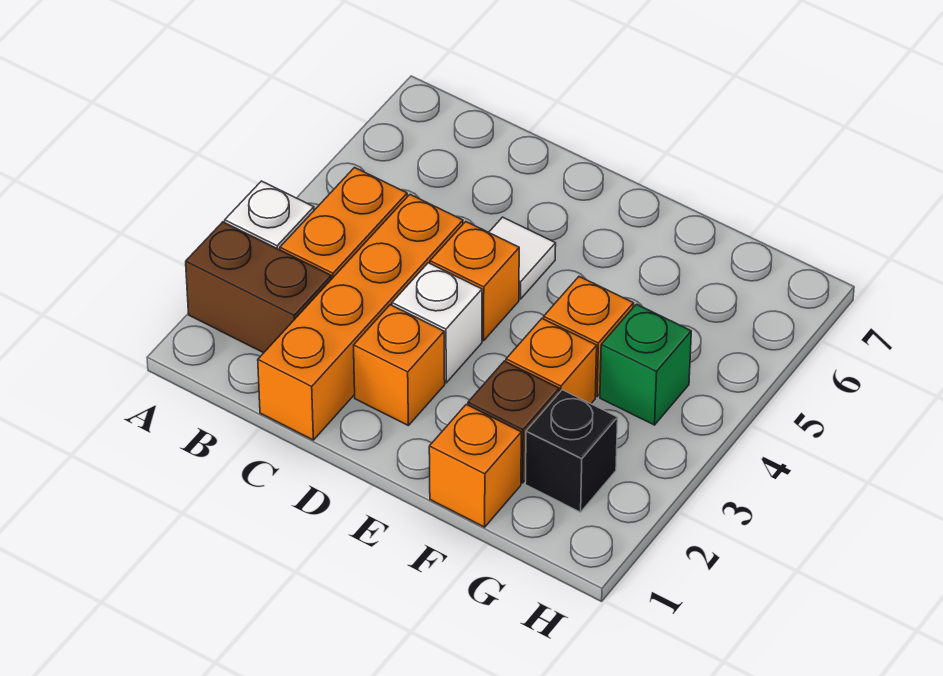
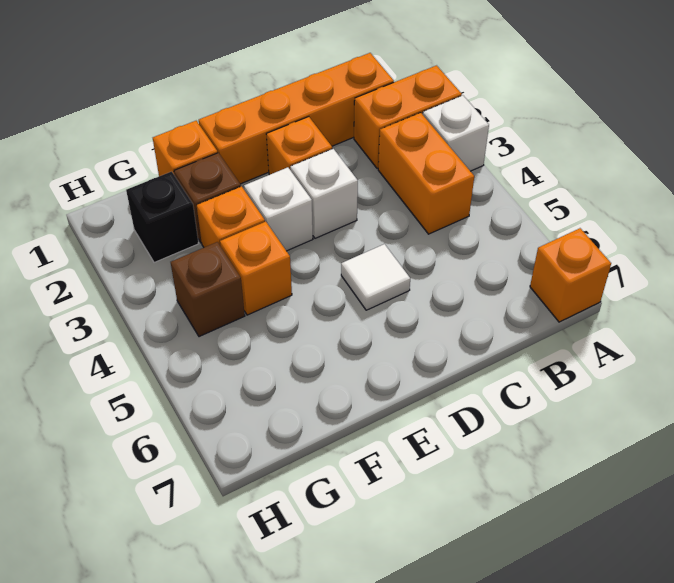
brown 1x2 brick [186,222,331,353] -> orange 1x2 brick [354,65,462,168]
orange 1x4 brick [258,195,463,440] -> orange 1x4 brick turned to [199,53,394,184]
orange 1x1 brick [430,222,519,341] -> orange 1x1 brick moved to [530,228,611,322]
none -> white 1x1 brick [244,167,313,251]
green 1x1 brick [600,304,691,425] -> brown 1x1 brick [171,242,245,337]

